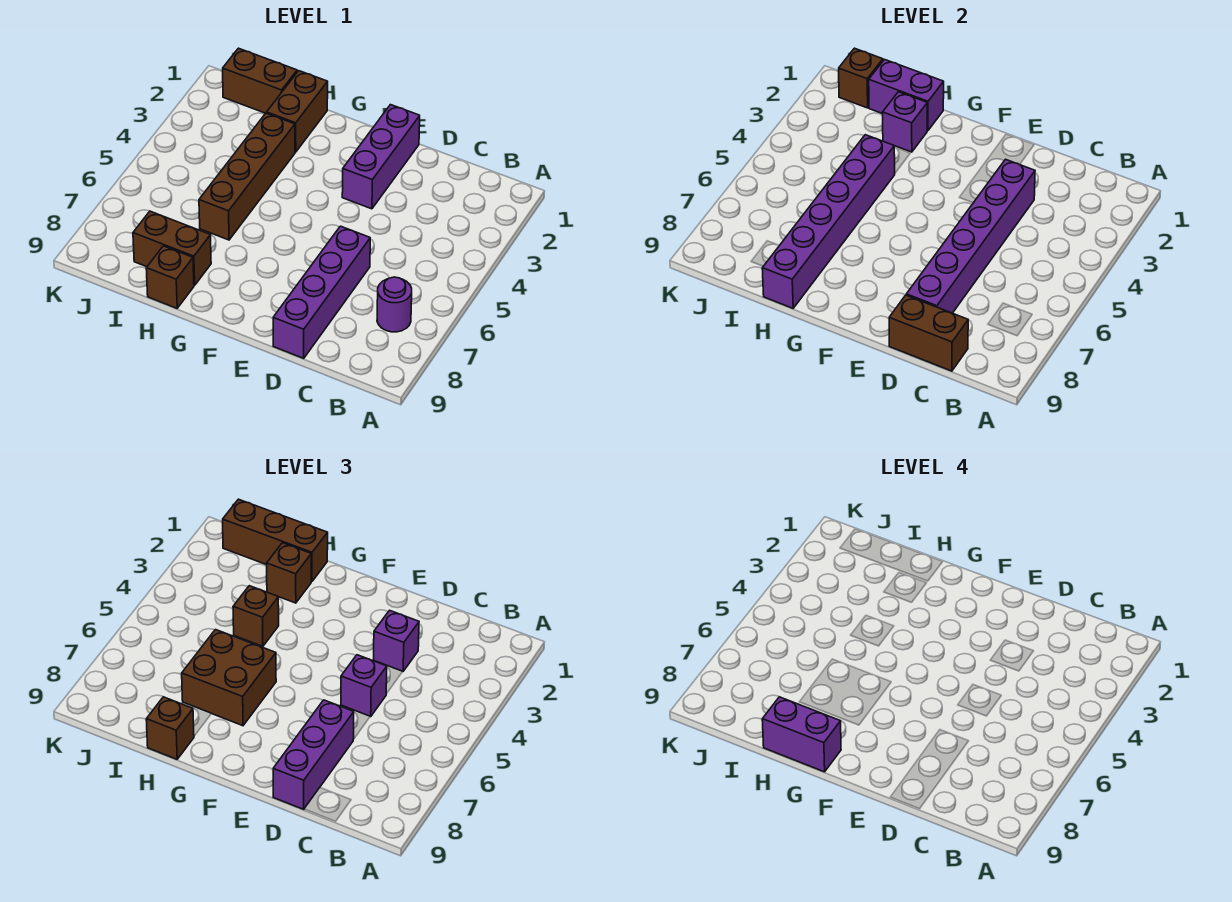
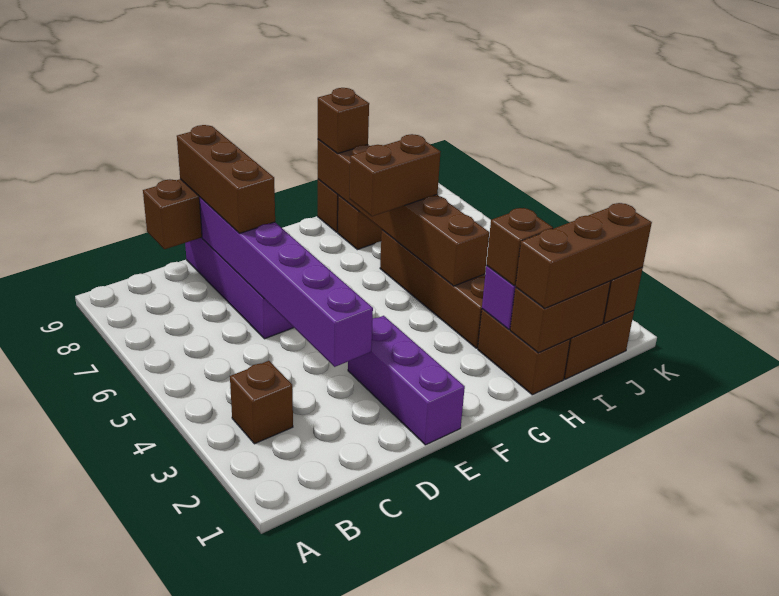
purple 1x1 round brick [377,277,412,332] -> none
purple 1x1 brick [373,610,419,672] -> none
purple 1x1 brick [341,655,387,717] -> none
purple 1x3 brick [273,700,354,809] -> brown 1x3 brick [177,125,275,233]
brown 2x2 brick [182,630,276,726] -> brown 1x2 brick [349,134,441,216]
purple 1x2 brick [762,697,841,772] -> none
purple 1x2 brick [869,60,944,131] -> brown 1x2 brick [510,281,611,353]
purple 1x6 brick [762,135,895,308] -> brown 1x6 brick [318,139,489,286]
brown 1x1 brick [233,586,279,647] -> brown 1x1 brick moved to [230,361,293,444]

